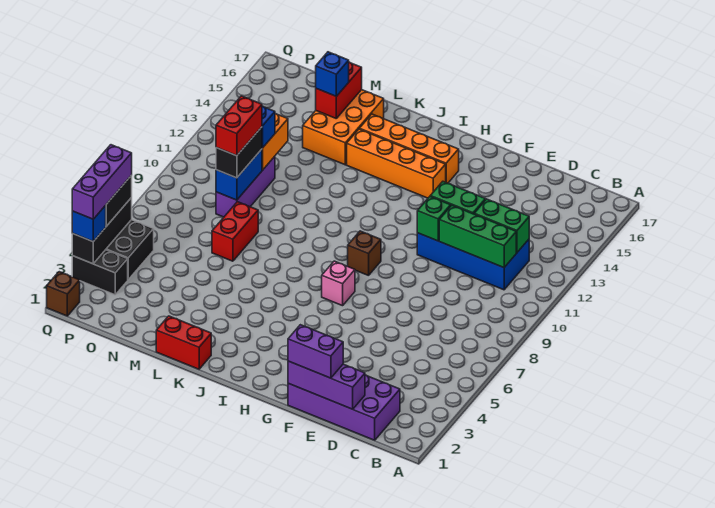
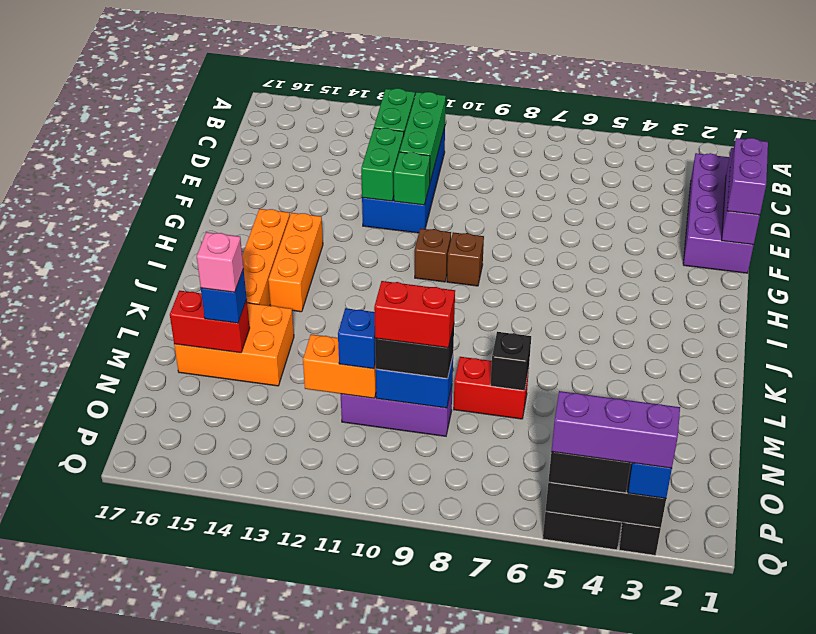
pink 1x1 brick [322,261,355,306] -> pink 1x1 brick moved to [197,232,243,292]
orange 1x4 brick [347,129,446,198] -> orange 1x3 brick [268,213,323,312]
red 1x2 brick [156,316,211,369] -> none
none -> black 1x1 brick [490,332,531,391]
brown 1x1 brick [47,272,80,316] -> brown 1x1 brick moved to [415,228,451,282]

